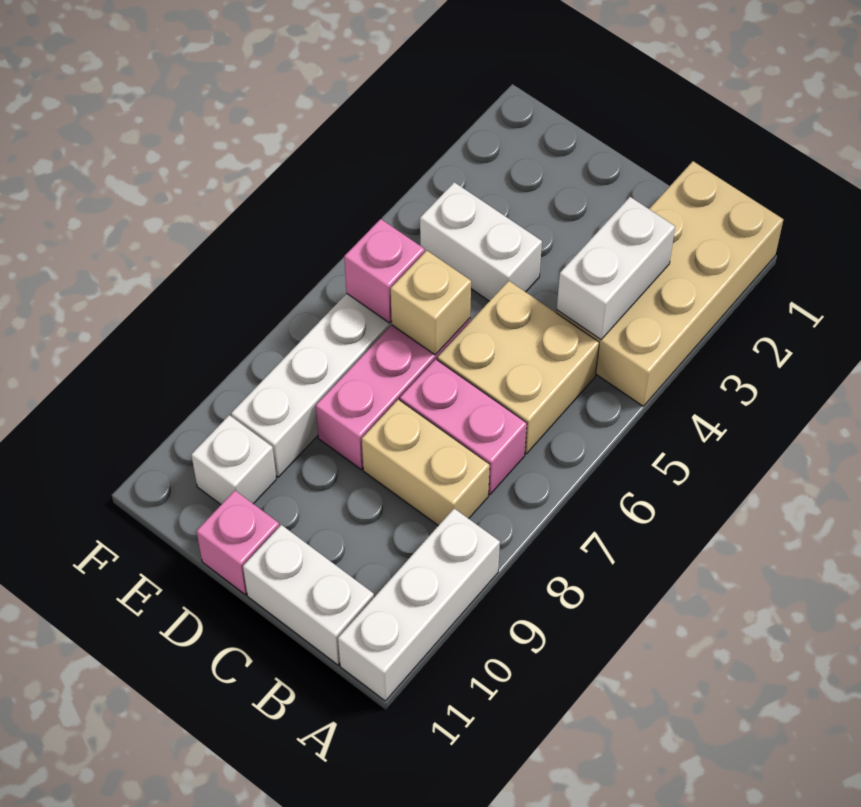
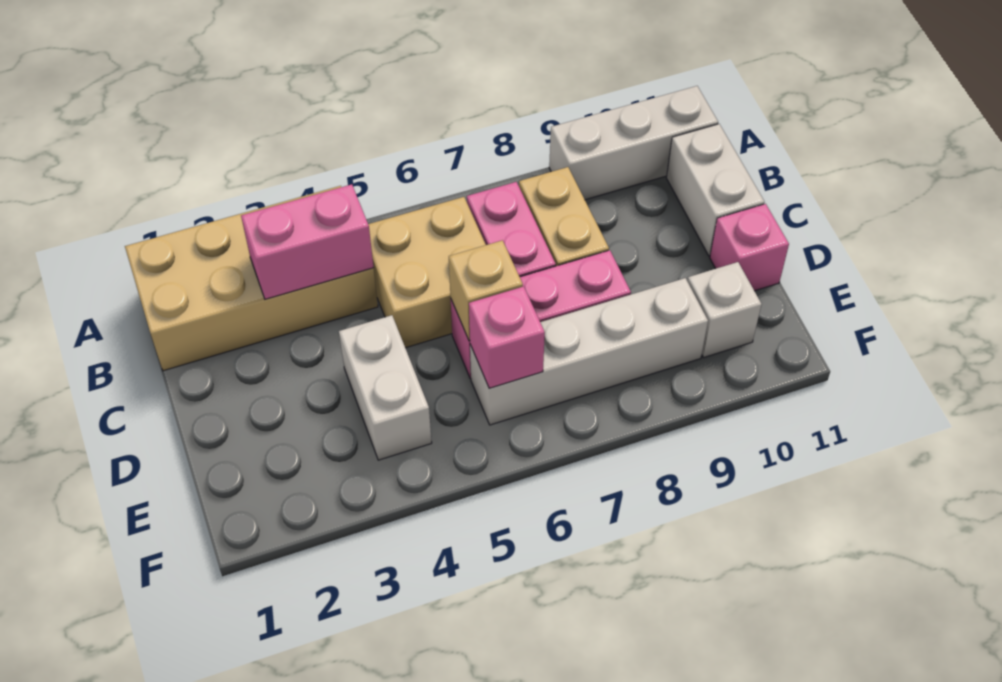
white 1x2 brick [557,197,675,340] -> pink 1x2 brick [241,184,374,299]

